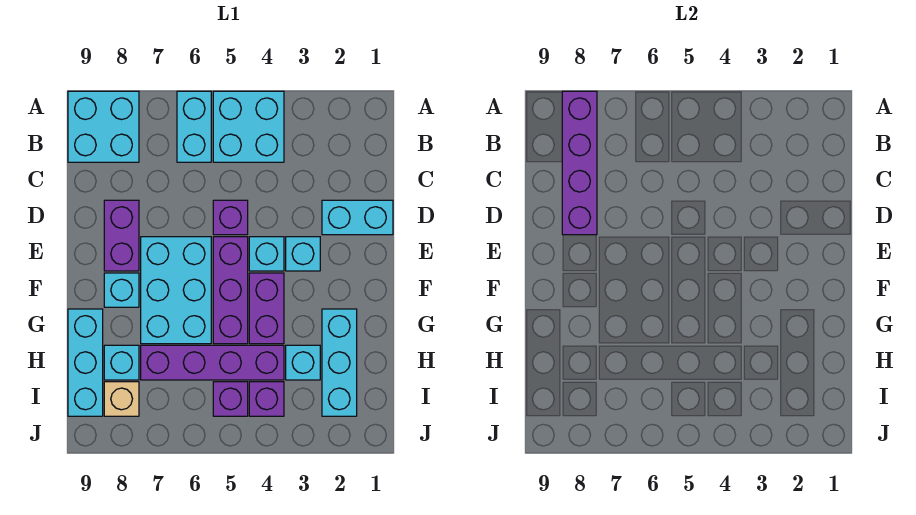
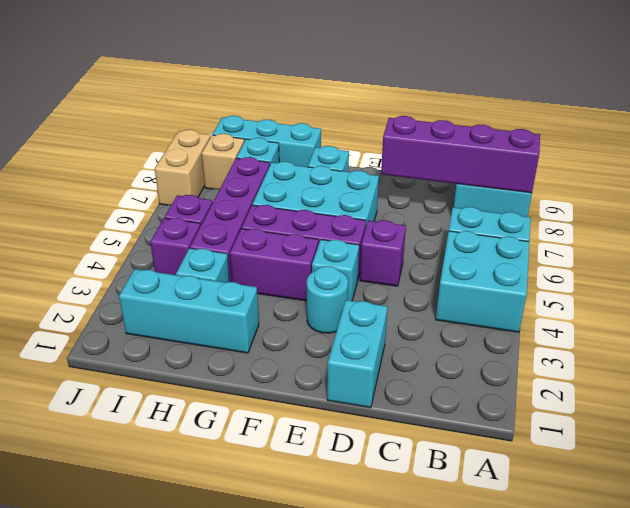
purple 1x2 brick [104,200,139,271] -> none
cyan 1x1 brick [286,237,320,271] -> cyan 1x1 round brick [307,266,348,333]
none -> tan 1x2 brick [155,130,210,205]

